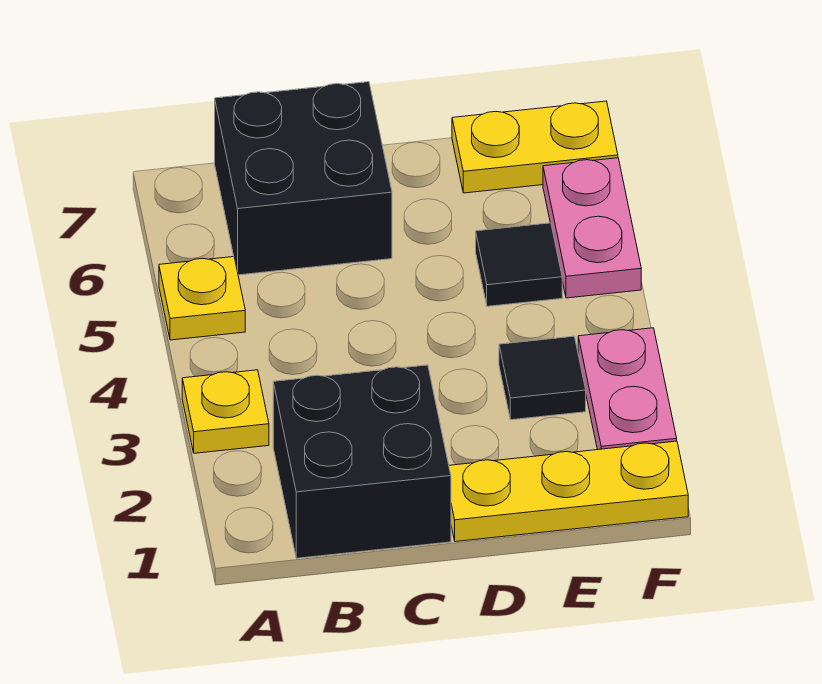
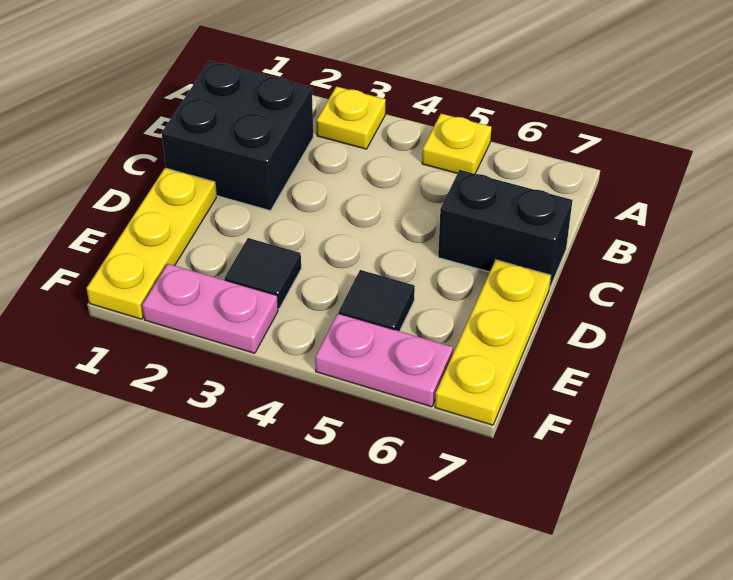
black 2x2 brick [215,82,392,275] -> black 1x2 brick [438,170,572,289]
yellow 1x2 plate [452,101,618,193] -> yellow 1x3 plate [435,260,551,425]

